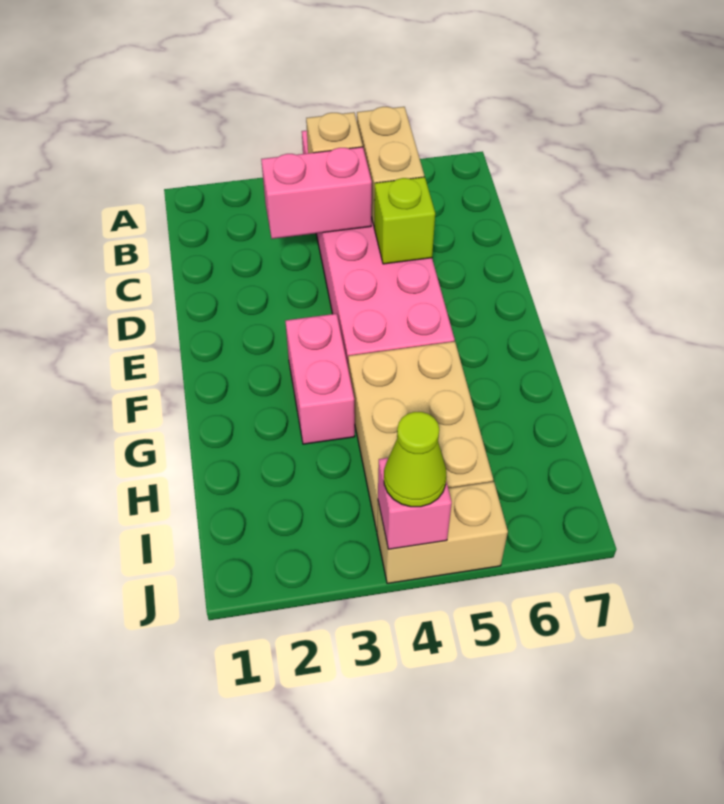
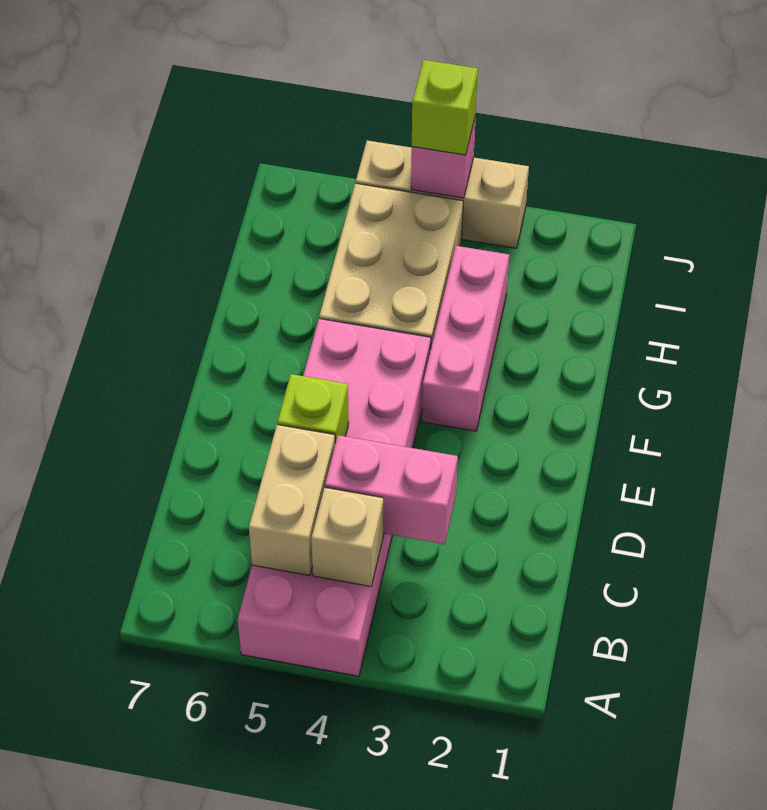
pink 1x2 brick [285,314,355,444] -> pink 1x3 brick [422,246,509,431]
tan 1x2 brick [377,482,508,583] -> tan 1x3 brick [356,140,529,248]
lime 1x1 cone [384,412,446,507] -> lime 1x1 brick [412,60,478,155]

